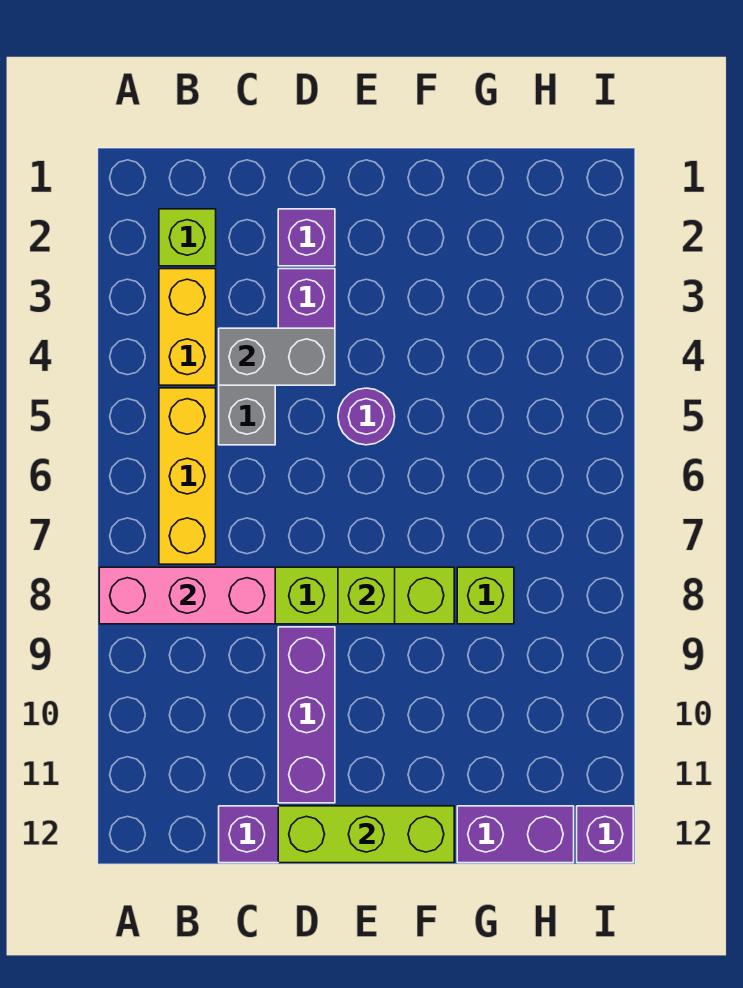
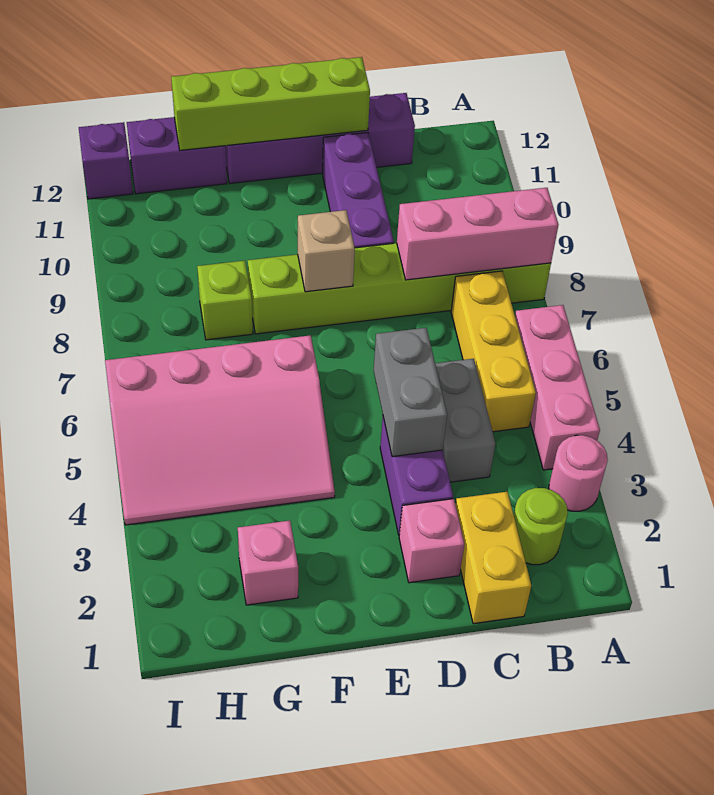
none -> pink 1x1 round brick [549,435,608,511]
none -> pink 1x3 brick [515,305,600,470]
lime 1x1 brick [159,209,216,266] -> lime 1x1 round brick [514,488,568,565]
yellow 1x2 brick [159,269,216,385] -> yellow 1x2 brick moved to [456,492,531,624]
grey 1x2 brick [219,328,335,385] -> grey 1x2 brick turned to [374,328,447,457]
purple 1x1 brick [278,209,335,266] -> pink 1x1 brick [399,499,464,583]
lime 1x3 brick [278,806,454,863] -> lime 1x4 brick [171,57,370,150]
purple 1x1 round brick [338,388,395,445] -> none
lime 1x1 brick [338,567,395,624] -> tan 1x1 brick [298,210,355,292]
none -> pink 3x4 slope [105,335,335,525]
none -> pink 1x1 brick [238,521,298,605]

